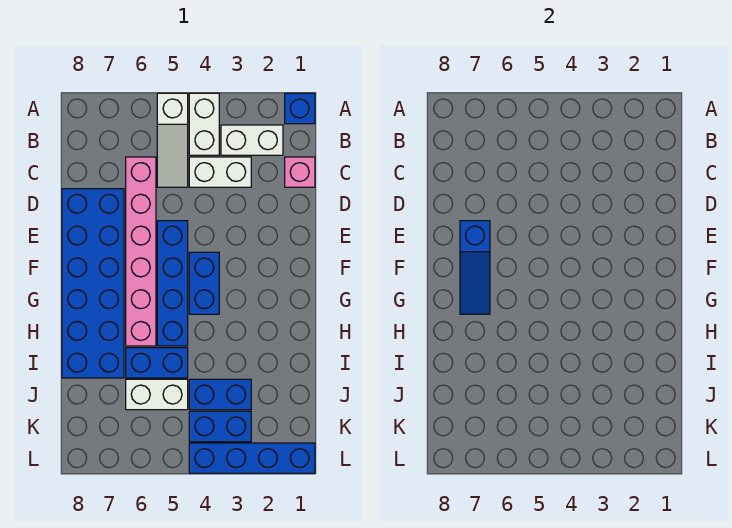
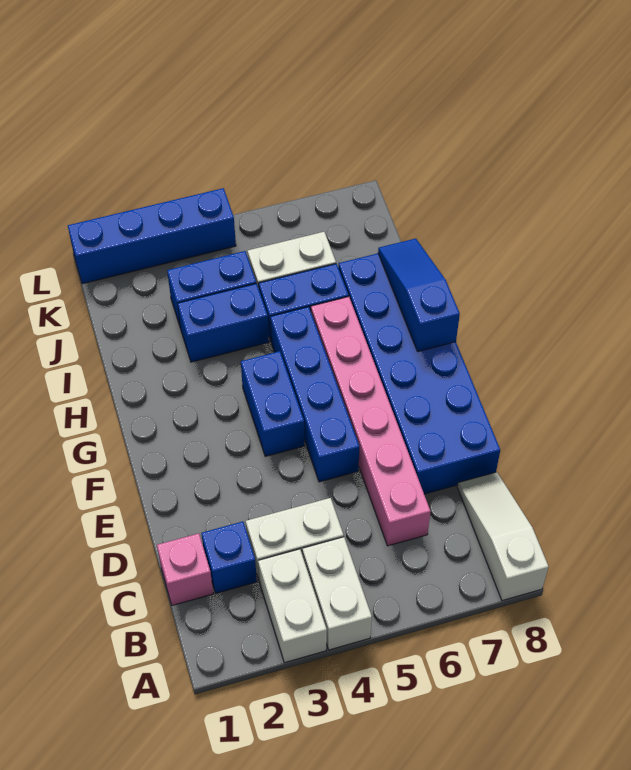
blue 1x1 brick [285,93,315,124] -> blue 1x1 brick moved to [201,522,257,593]
white 1x3 slope [157,93,188,187] -> white 1x3 slope moved to [457,472,549,601]
white 1x2 brick [221,125,283,155] -> white 1x2 brick turned to [258,549,327,663]
blue 1x3 slope [460,221,490,314] -> blue 1x3 slope moved to [378,238,460,352]
blue 1x2 brick [189,411,251,442] -> blue 1x2 brick moved to [177,284,269,362]

